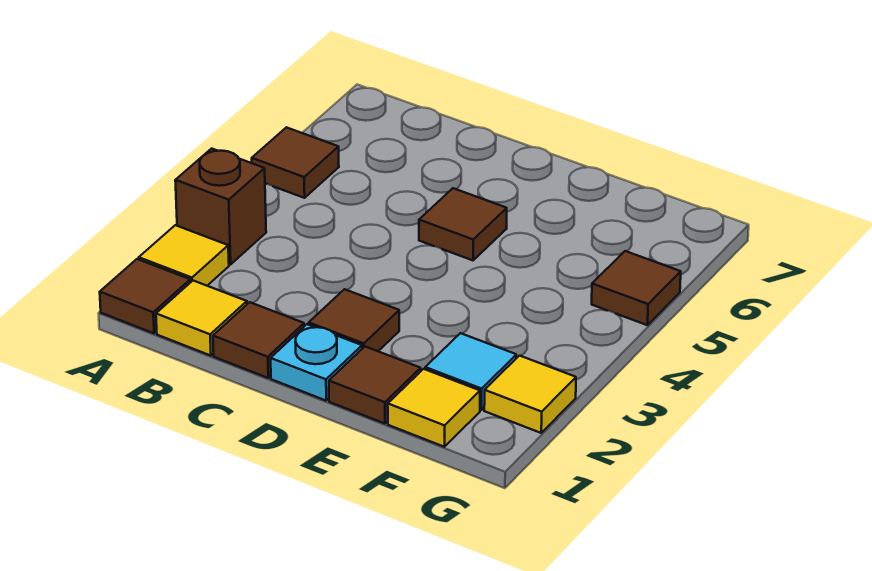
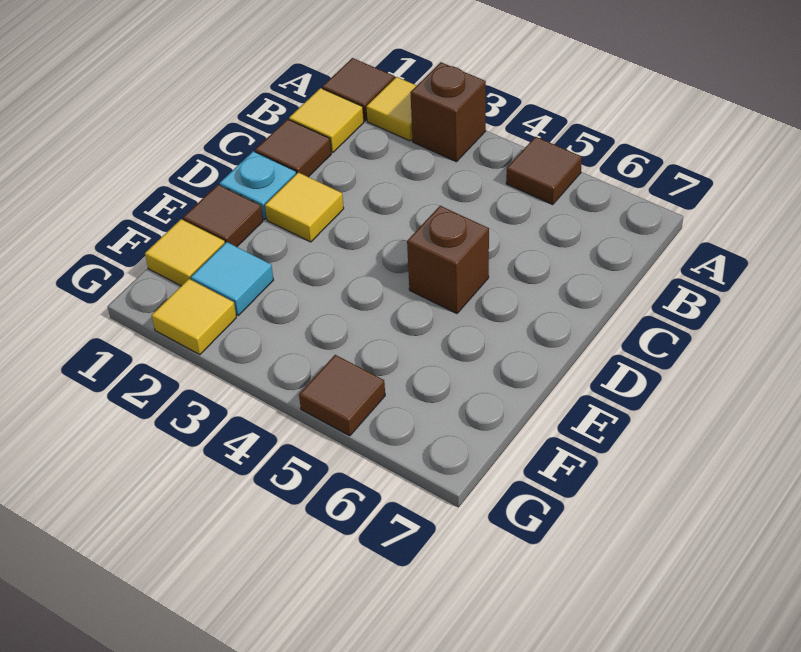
brown 1x1 tile [309,289,399,351] -> yellow 1x1 tile [265,172,344,242]
brown 1x1 tile [419,188,507,260] -> brown 1x1 brick [407,206,489,313]

